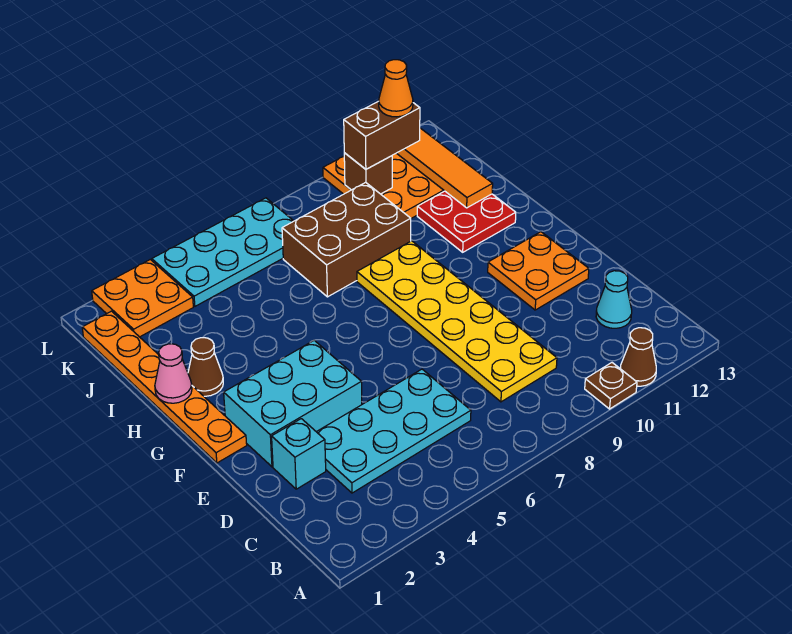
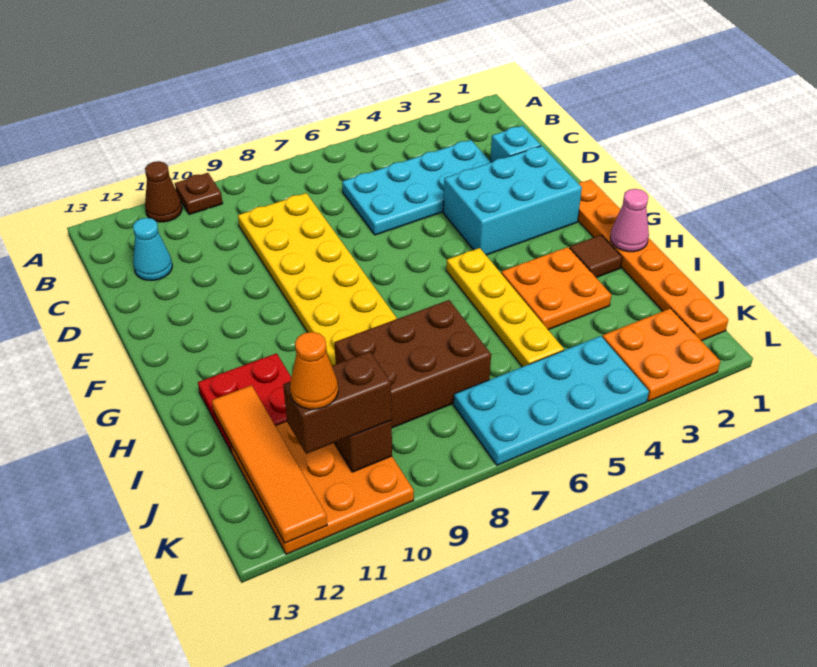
orange 2x2 plate [488,232,589,310] -> orange 2x2 plate moved to [501,247,611,330]
none -> yellow 1x4 plate [446,248,564,367]
brown 1x1 cone [188,338,223,396] -> brown 1x1 tile [570,235,622,278]

